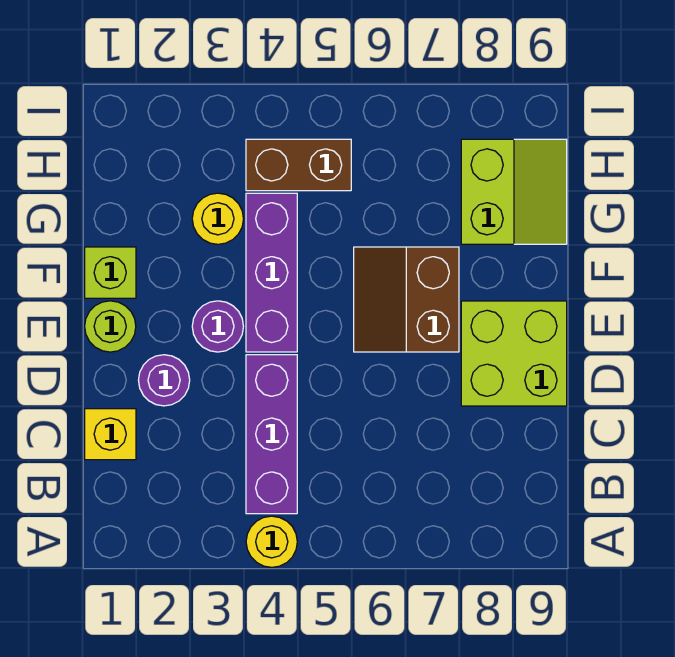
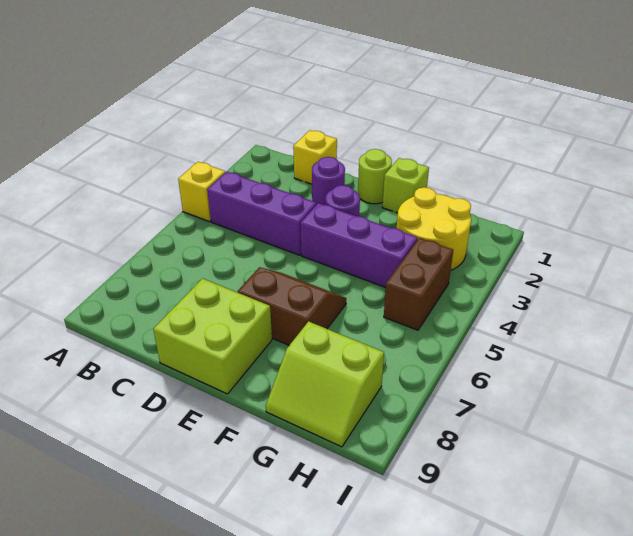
yellow 1x1 round brick [246,516,297,567] -> yellow 1x1 brick [178,162,225,222]
yellow 1x1 round brick [192,193,243,244] -> yellow 2x2 round brick [397,187,471,270]

